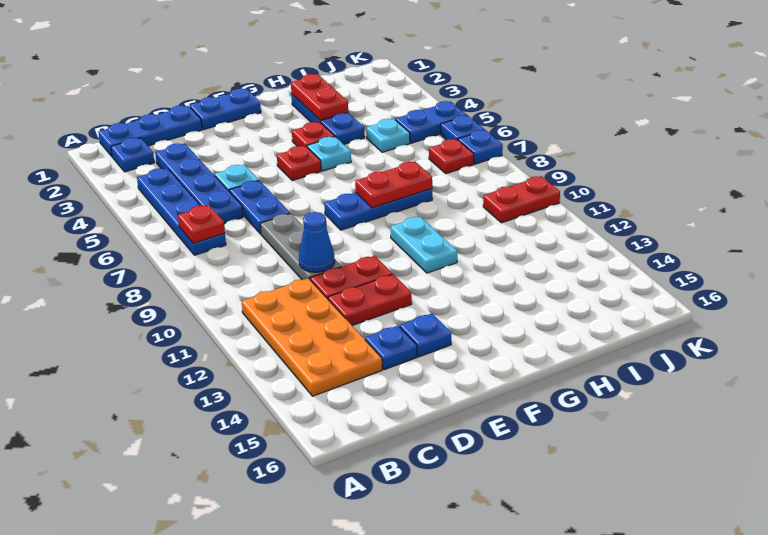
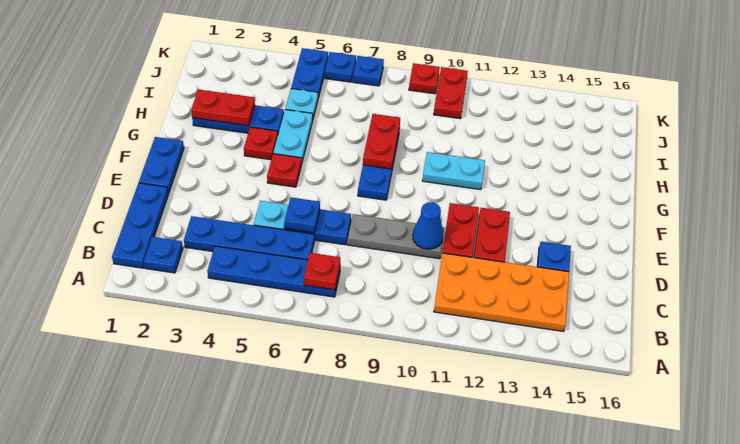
blue 1x1 plate [400,313,451,357] -> blue 1x1 plate moved to [285,197,320,233]
cyan 1x1 plate [307,137,351,171] -> cyan 1x2 plate [273,110,313,163]
red 1x1 plate [429,139,474,174] -> red 1x1 plate moved to [409,63,440,94]

